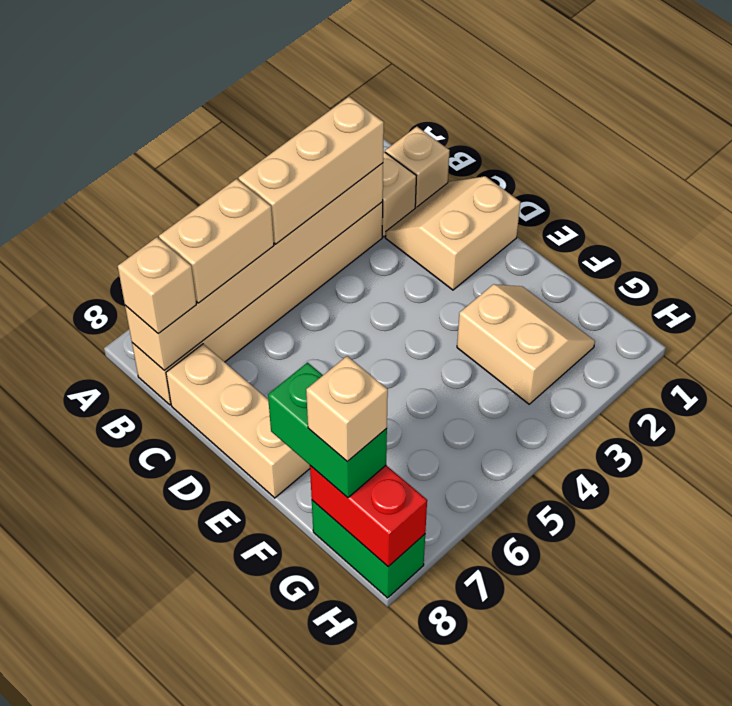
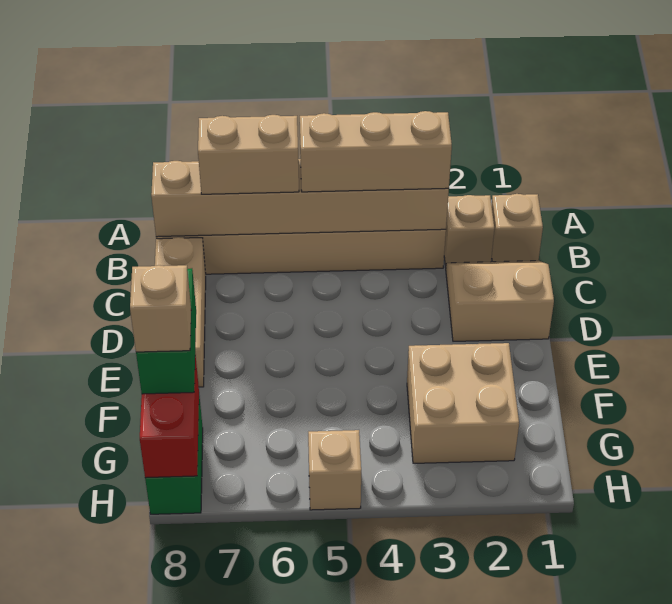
tan 1x1 brick [118,237,196,334] -> tan 1x1 brick moved to [308,430,361,510]
tan 2x2 slope [457,284,595,404] -> tan 2x2 brick [407,343,519,463]

